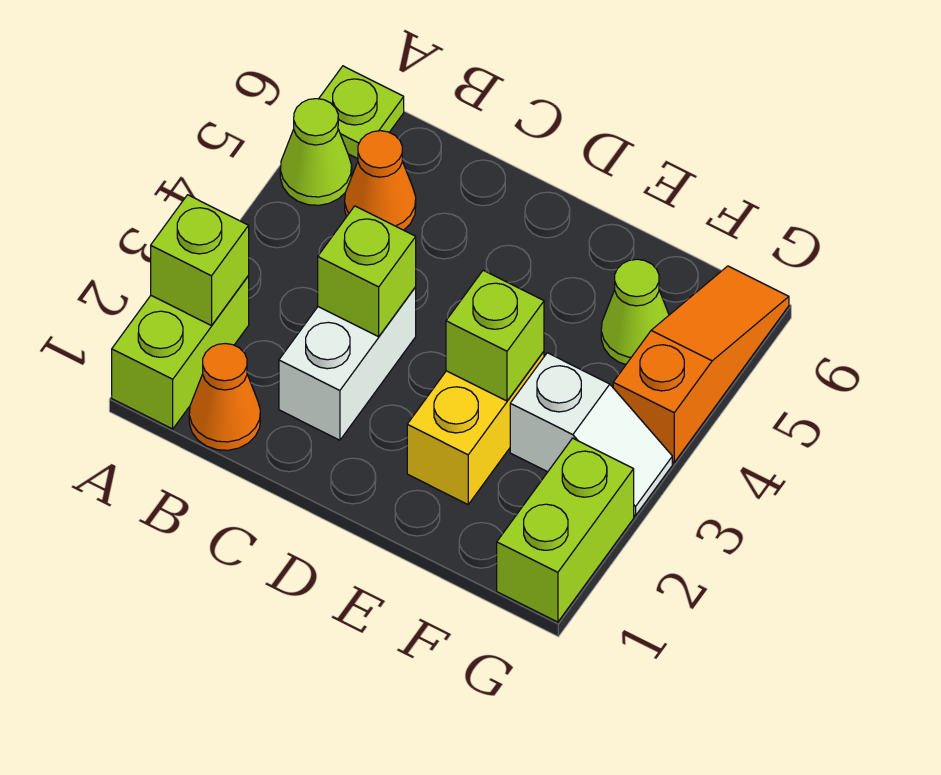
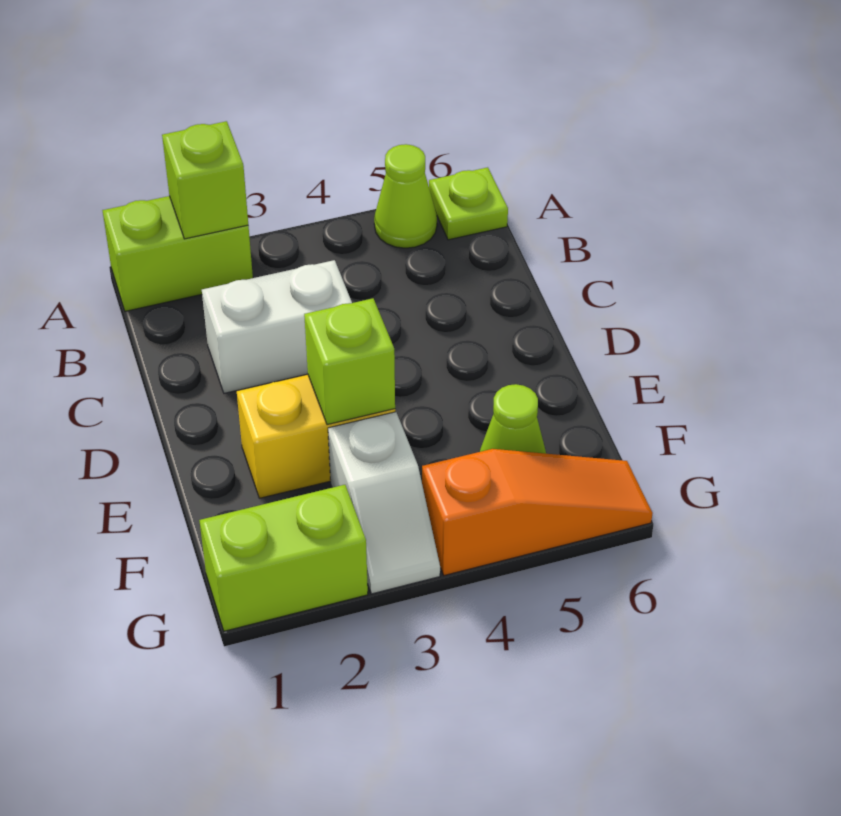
orange 1x1 cone [189,343,260,450] -> none
orange 1x1 cone [345,131,416,230] -> none
lime 1x1 brick [318,206,416,337] -> none

